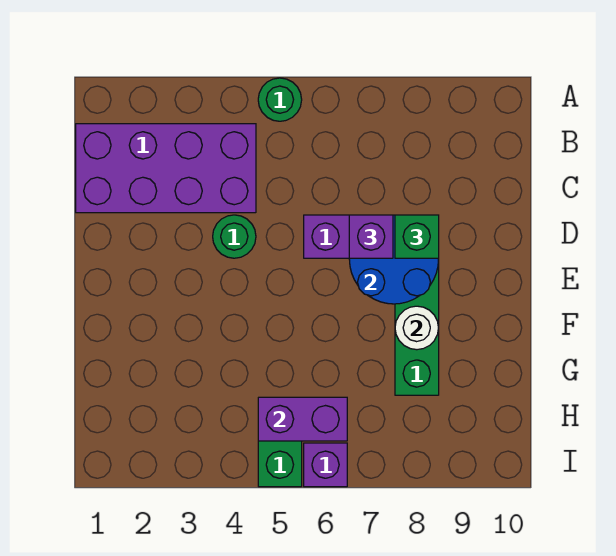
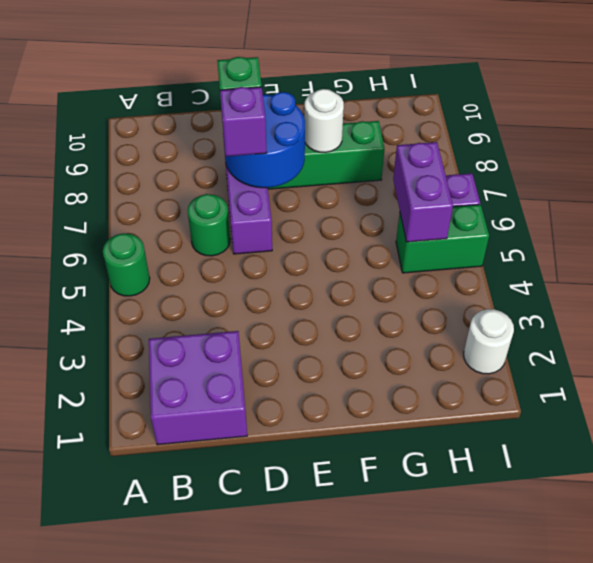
purple 2x4 brick [76,124,256,213] -> purple 2x2 brick [149,331,247,445]
green 1x1 round brick [213,215,256,258] -> green 1x1 round brick moved to [188,194,230,256]
none -> white 1x1 round brick [464,309,514,374]

